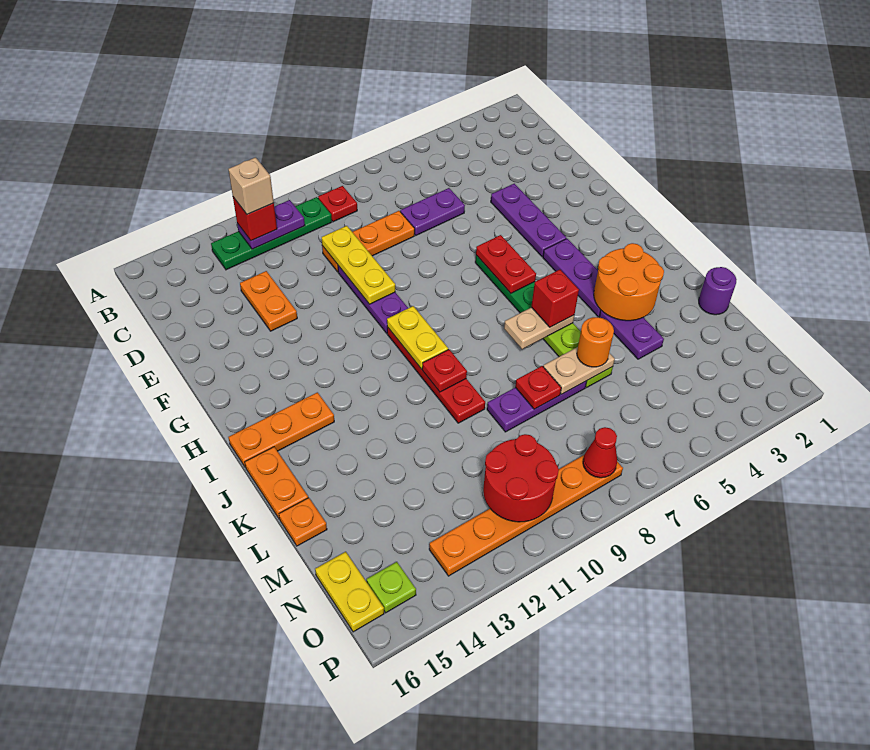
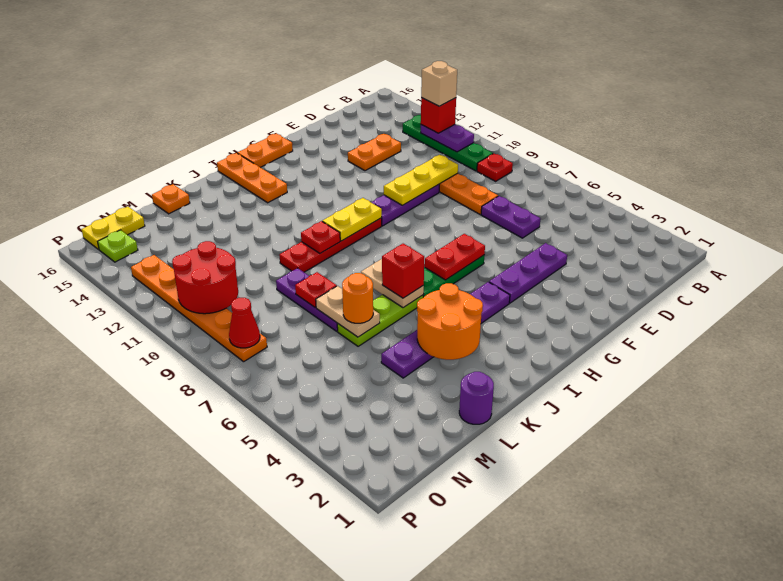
orange 1x2 plate [245,447,308,519] -> orange 1x2 plate moved to [238,133,293,167]

